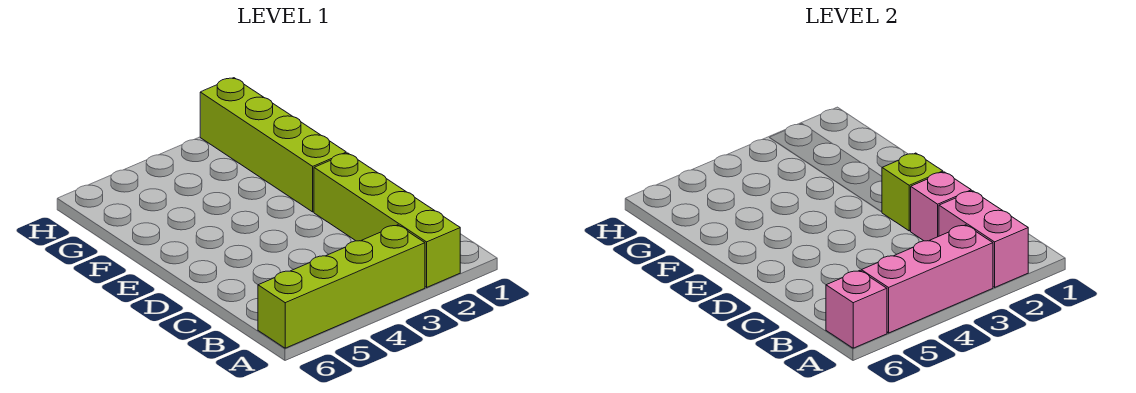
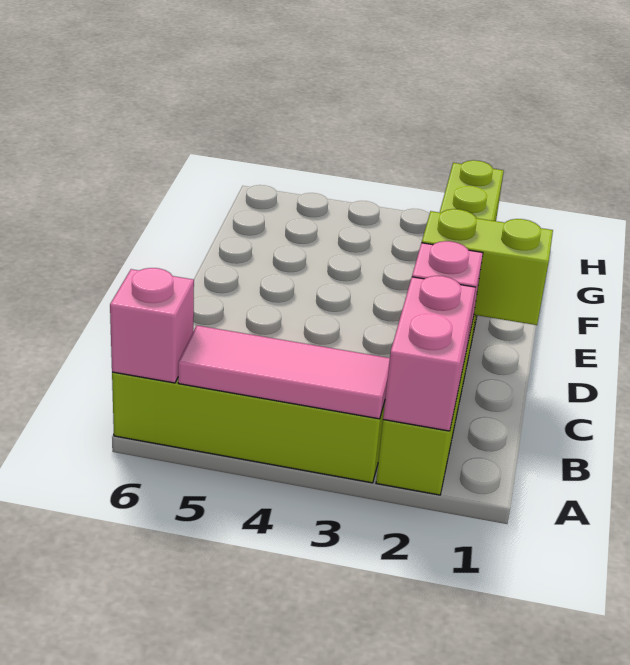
pink 1x3 brick [861,225,993,333] -> pink 1x3 tile [178,325,390,419]
lime 1x1 brick [882,153,943,231] -> lime 1x2 brick [422,209,553,325]

